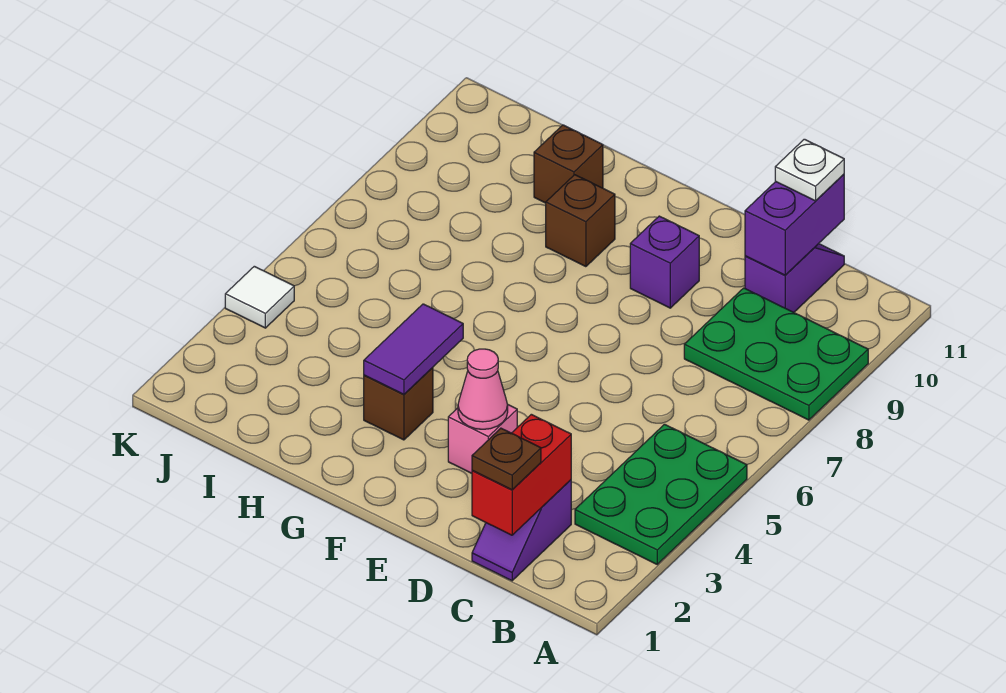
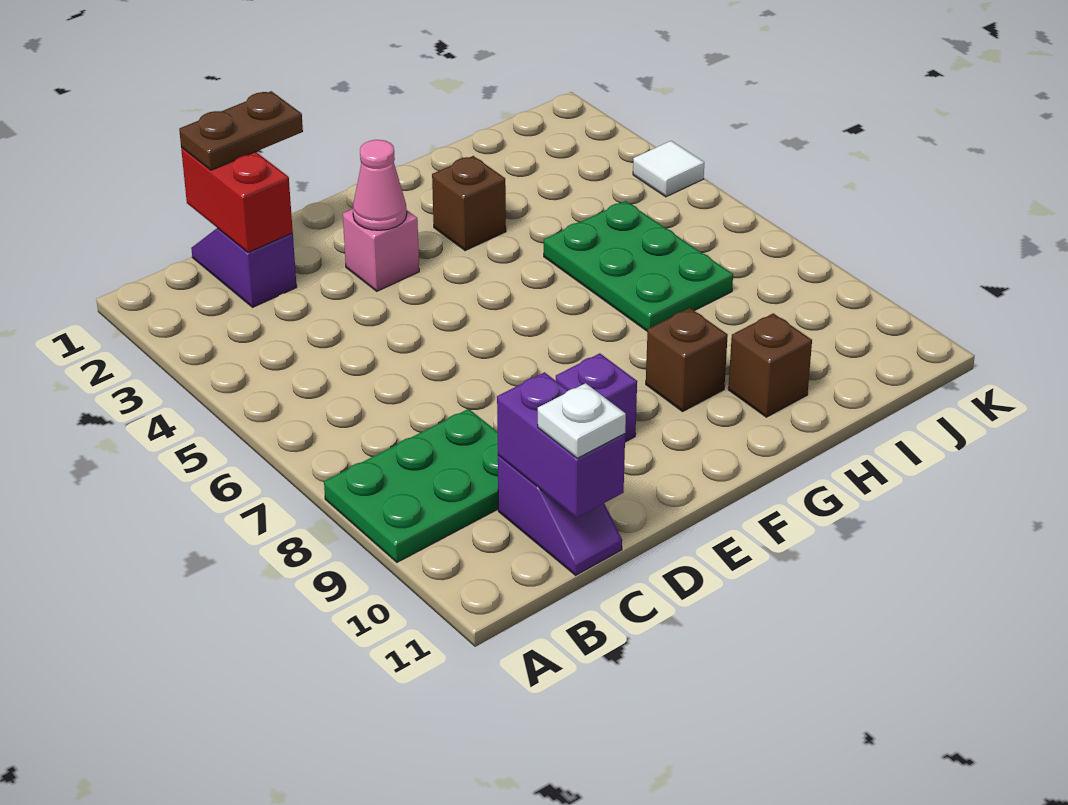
green 2x3 plate [575,424,747,564] -> green 2x3 plate moved to [544,201,733,331]
brown 1x1 plate [472,428,541,490] -> brown 1x2 plate [179,91,303,170]
purple 1x2 tile [364,304,463,394] -> none

